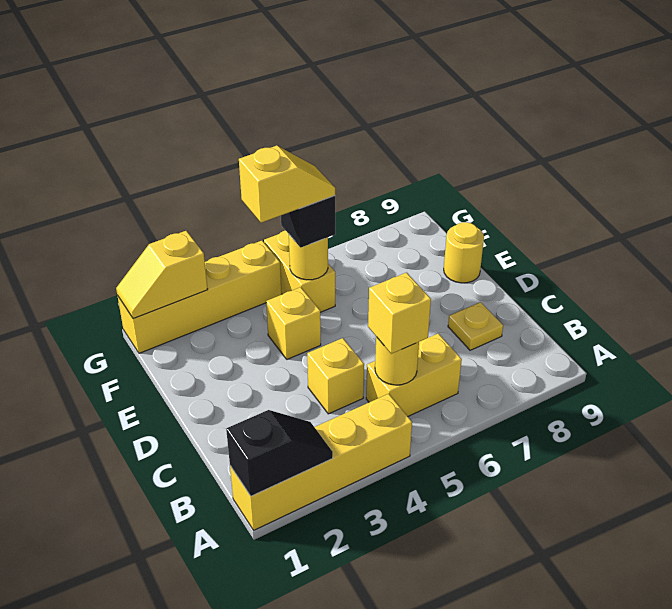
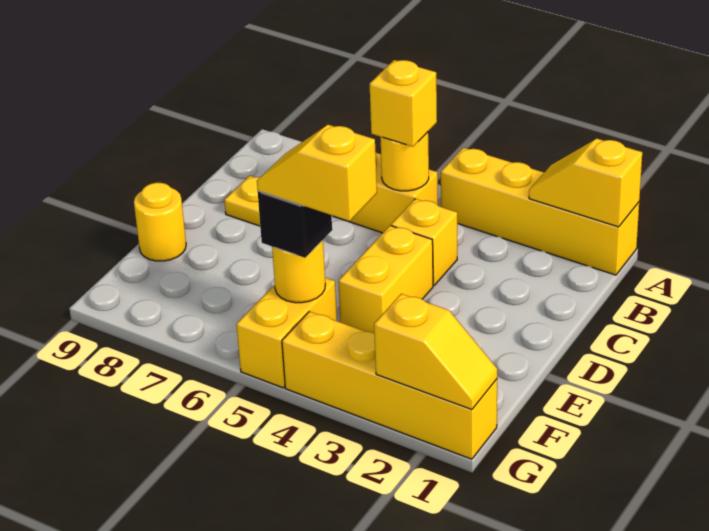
black 1x2 slope [226,410,333,496] -> yellow 1x2 slope [529,139,642,227]
yellow 1x1 brick [266,287,321,359] -> yellow 1x2 brick [338,226,433,333]

